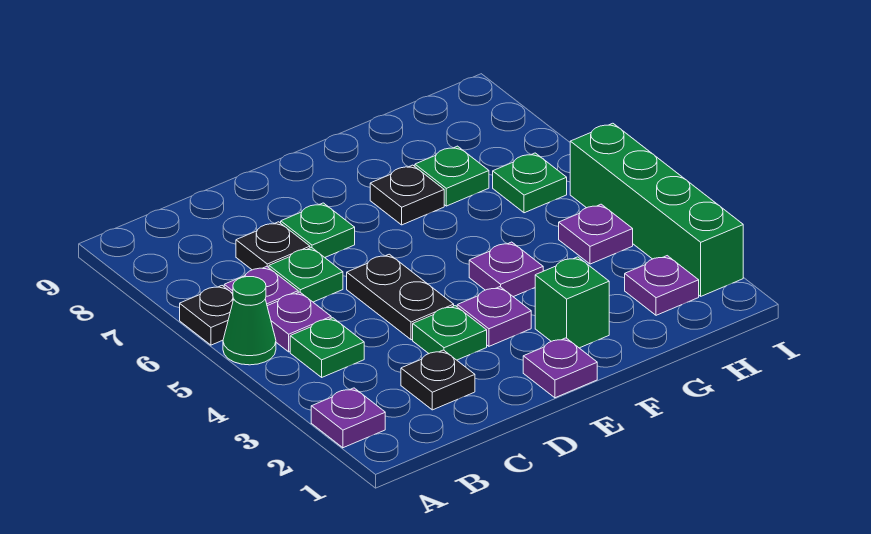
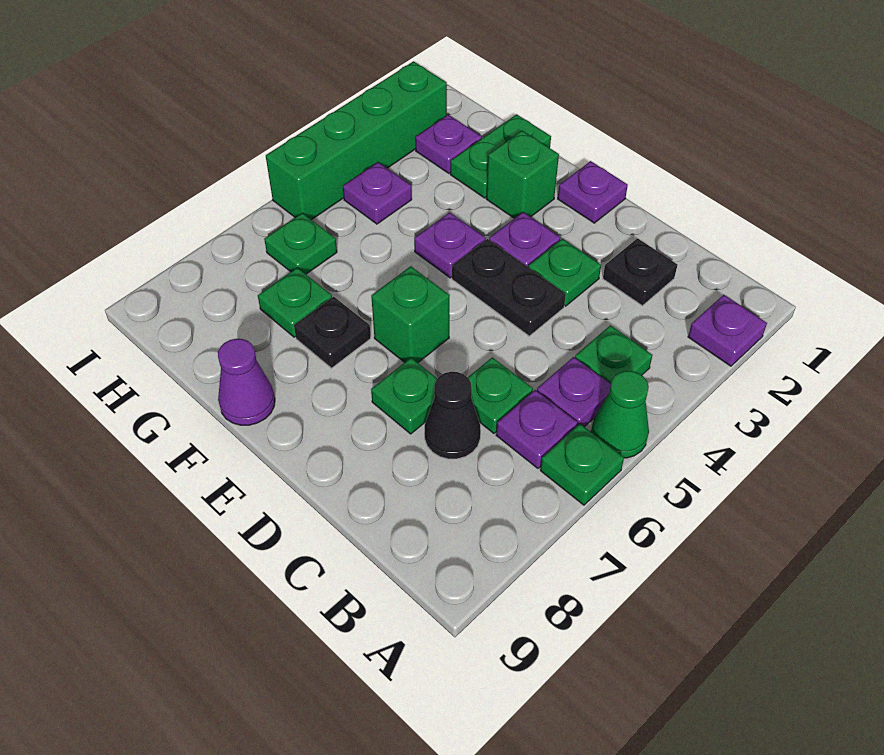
black 1x1 plate [180,286,234,345] -> green 1x1 plate [540,424,624,505]
black 1x1 plate [236,222,310,270] -> black 1x1 cone [425,372,481,459]
black 1x2 plate [347,254,454,340] -> black 1x2 plate turned to [452,239,566,336]
none -> green 1x1 brick [371,266,450,363]
none -> purple 1x1 cone [218,339,275,425]
none -> green 1x2 plate [450,114,551,198]

